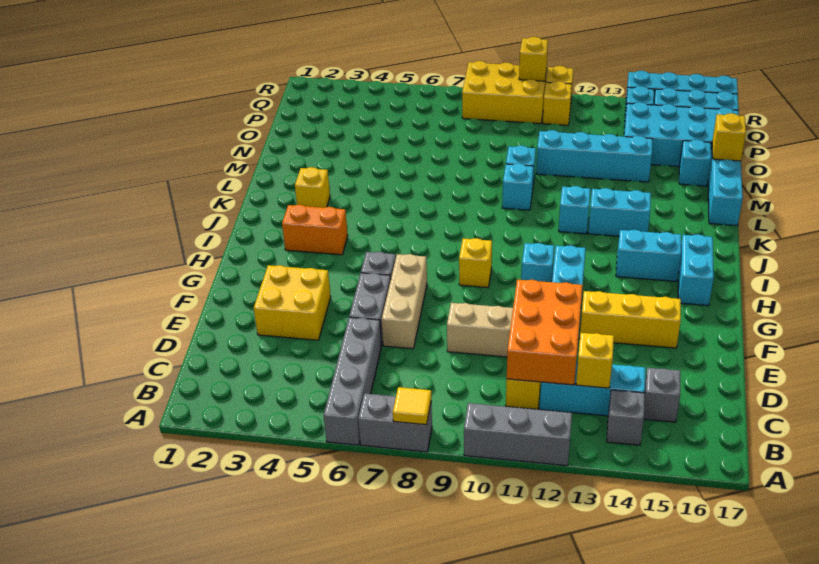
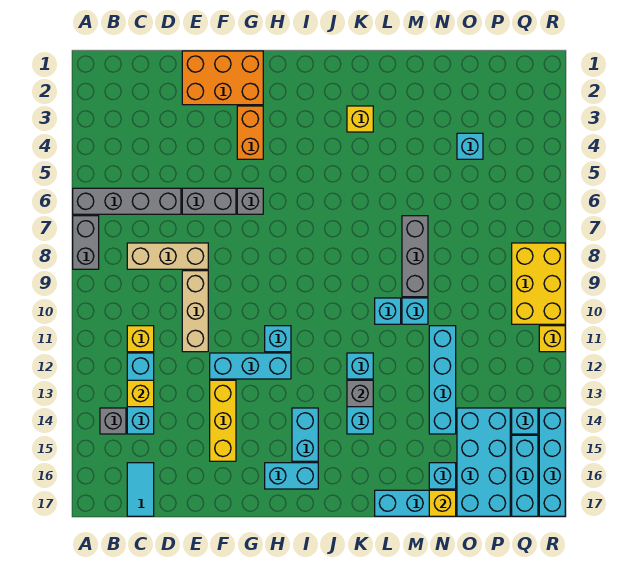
yellow 1x1 tile [393,387,431,425] -> none
grey 1x3 brick [464,403,572,466] -> grey 1x3 brick moved to [402,216,428,297]
orange 2x3 brick [507,280,583,385] -> orange 2x3 brick moved to [182,51,263,105]
grey 1x1 brick [644,368,680,422] -> grey 1x1 brick moved to [347,380,373,407]
none -> cyan 1x2 tile [127,463,154,516]
yellow 2x2 brick [254,265,331,340] -> none
tan 1x3 brick [382,254,427,349] -> tan 1x3 brick moved to [127,243,208,269]
yellow 1x1 brick [459,238,492,287] -> none
orange 1x2 brick [282,205,348,255] -> orange 1x2 brick moved to [237,106,263,159]
none -> cyan 1x1 brick [457,133,483,159]
yellow 1x1 brick [543,81,572,125] -> none
yellow 1x1 brick [519,37,548,81] -> none

